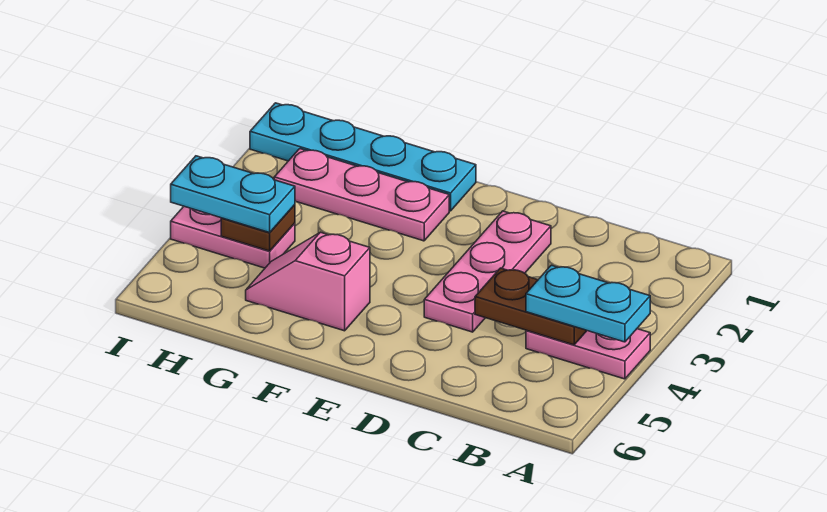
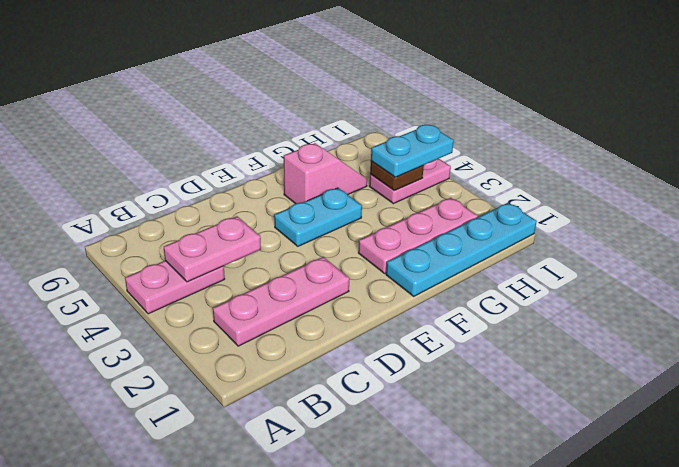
cyan 1x2 plate [526,265,650,342] -> cyan 1x2 plate moved to [274,188,362,246]
brown 1x2 plate [475,268,587,345] -> pink 1x2 plate [164,216,261,282]
pink 1x3 plate [424,211,551,332] -> pink 1x3 plate turned to [213,257,350,346]

